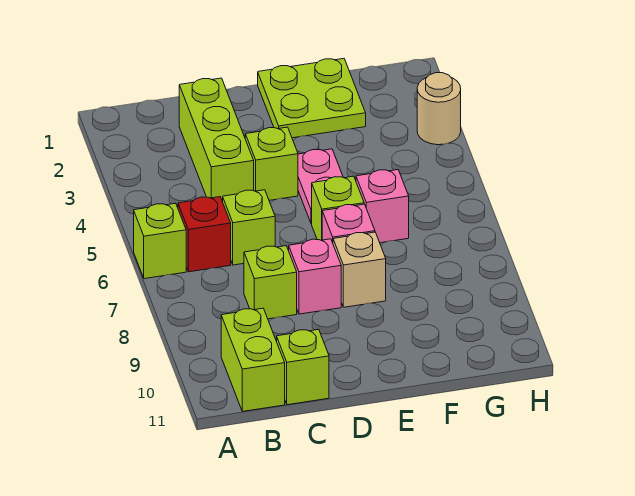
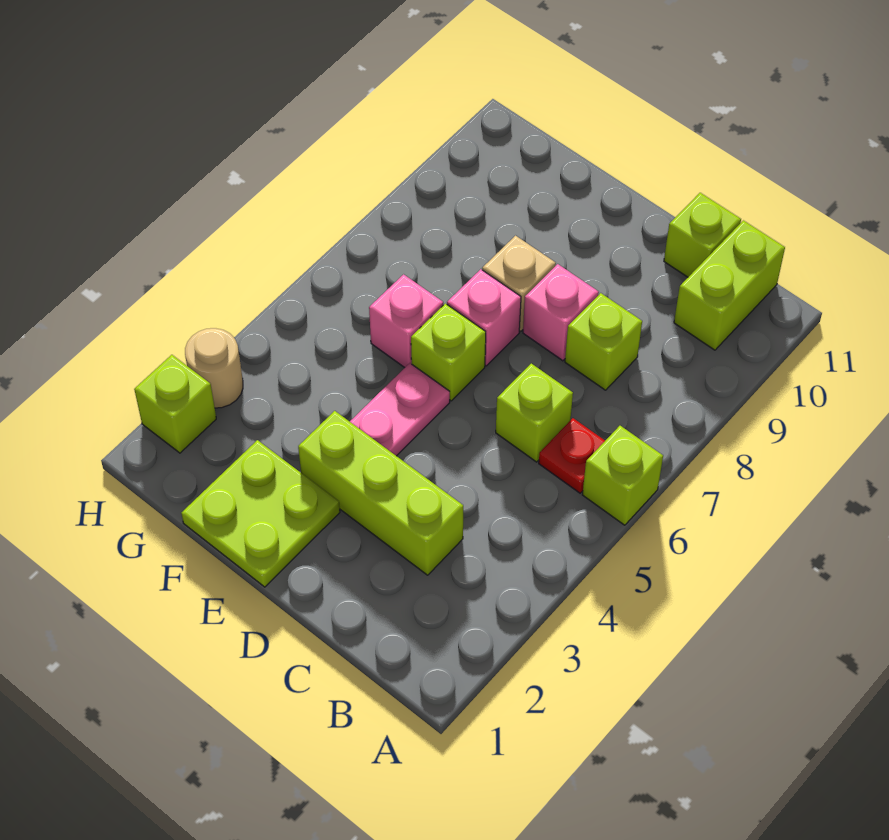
red 1x1 brick [178,197,231,272] -> red 1x1 plate [539,418,605,493]
lime 1x3 brick [179,78,254,202] -> lime 1x3 brick turned to [298,411,463,575]
lime 1x1 brick [245,127,298,200] -> lime 1x1 brick moved to [134,355,216,453]

